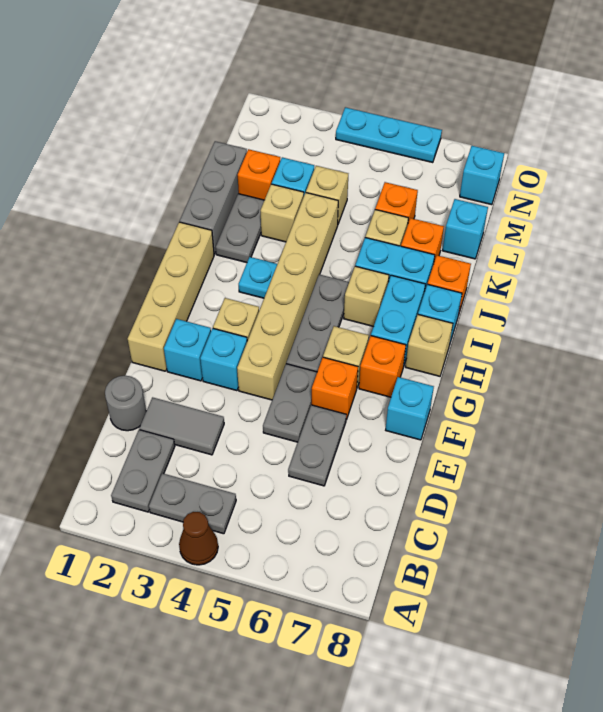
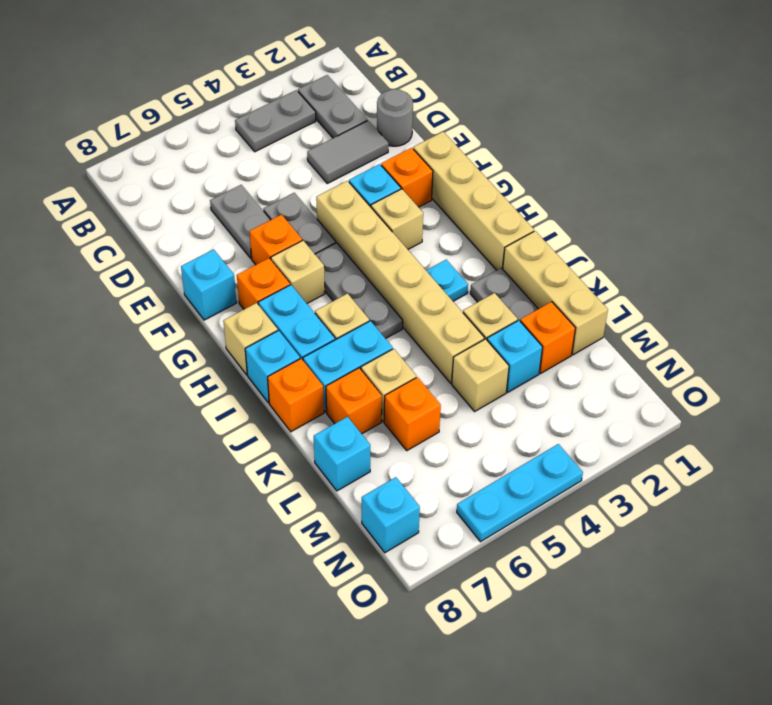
brown 1x1 cone [179,512,218,565] -> none
cyan 1x1 brick [164,319,211,381] -> orange 1x1 brick [381,148,433,207]
grey 1x3 brick [180,141,247,254] -> tan 1x3 brick [503,231,608,355]

